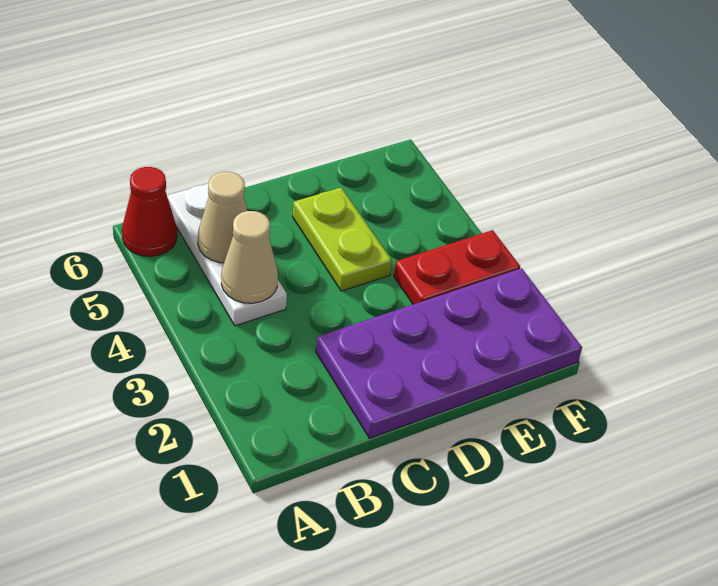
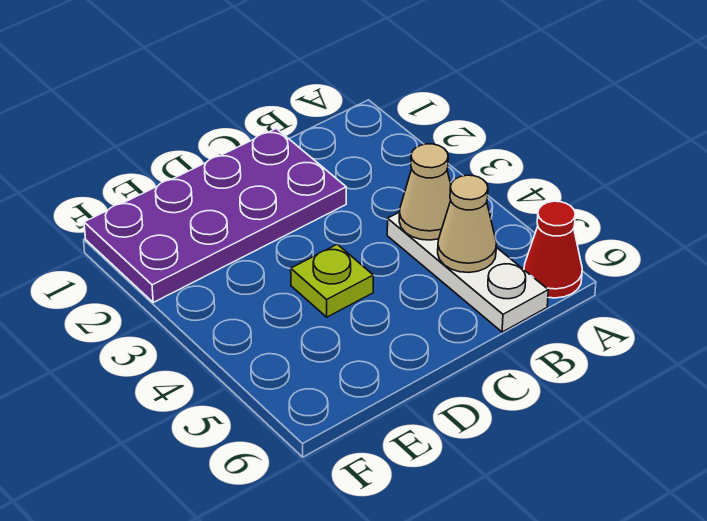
lime 1x2 plate [293,188,392,291] -> lime 1x1 plate [291,244,373,317]
red 1x2 plate [394,230,520,304] -> none

